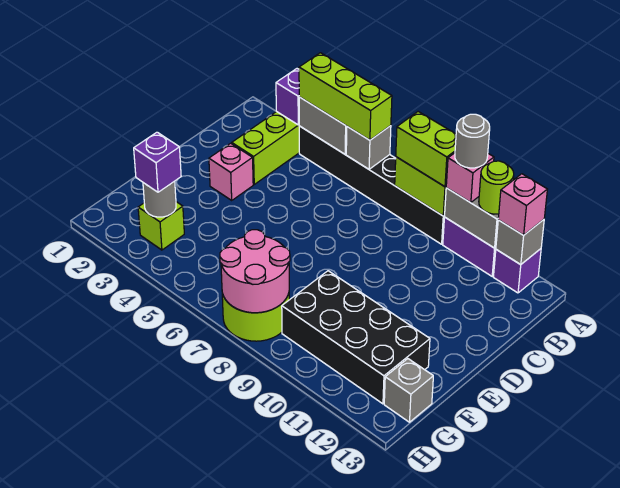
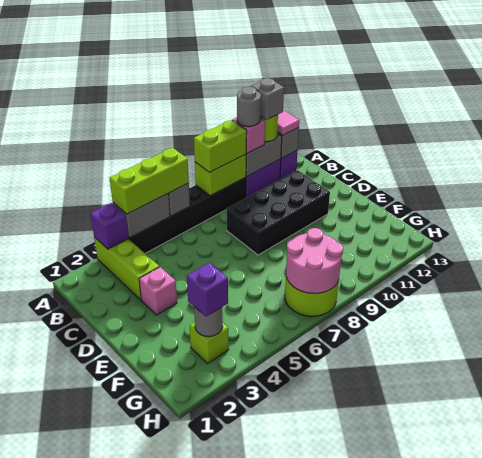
pink 1x1 brick [498,174,547,235] -> pink 1x1 tile [277,111,299,135]
black 2x4 brick [282,271,430,404] -> black 2x4 brick moved to [226,170,330,255]
grey 1x1 brick [384,359,433,422] -> grey 1x1 brick moved to [251,78,284,120]

